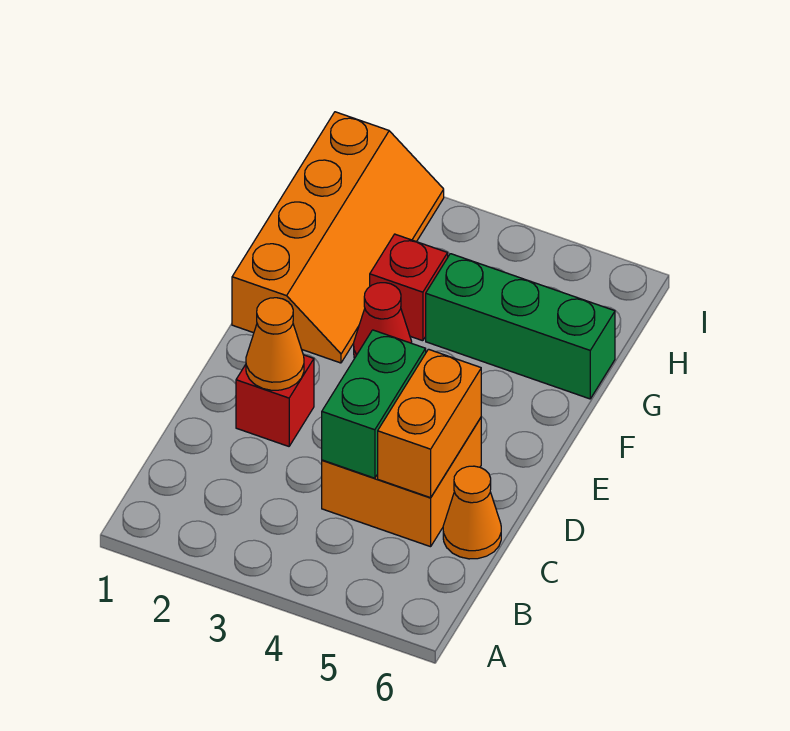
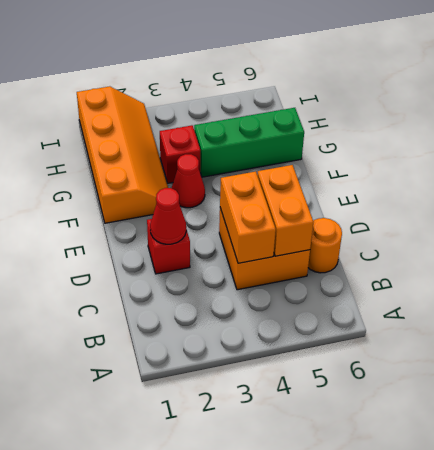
green 1x2 brick [322,330,426,478] -> orange 1x2 brick [220,171,276,263]
orange 1x1 cone [443,466,501,559] -> orange 1x1 round brick [308,218,342,273]
orange 1x1 cone [246,298,304,390] -> red 1x1 cone [150,188,186,244]

